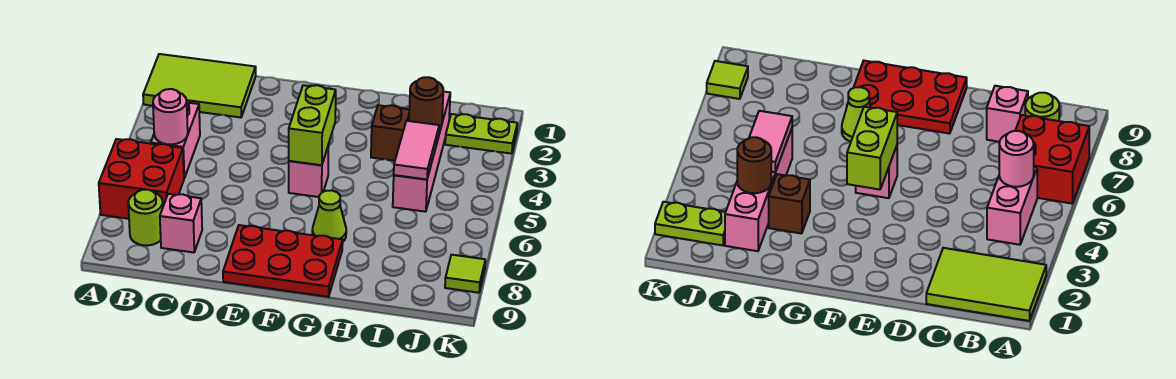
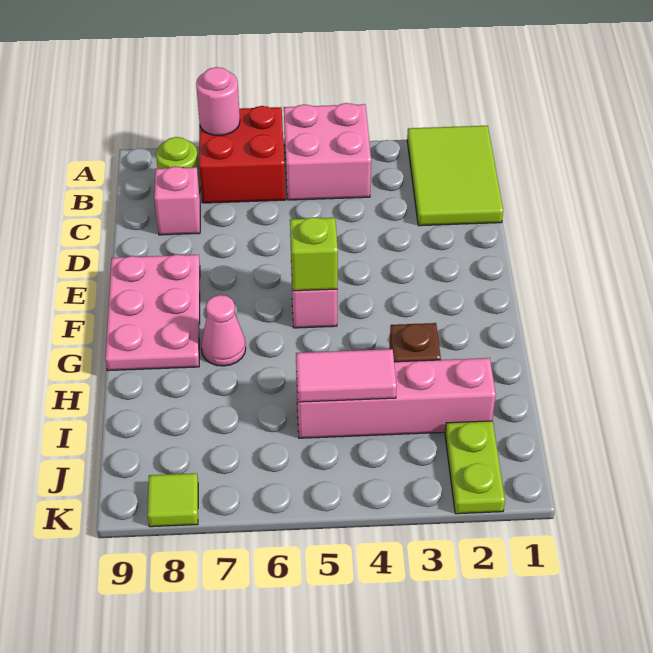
pink 1x2 brick [151,103,200,178] -> pink 2x2 brick [284,103,371,200]
pink 1x1 round brick [153,89,188,144] -> pink 1x1 round brick moved to [196,67,240,136]
red 2x3 plate [223,225,343,297] -> pink 2x3 plate [105,254,200,371]
lime 1x2 brick [289,85,336,165] -> lime 1x1 brick [290,217,338,291]
lime 1x1 cone [312,190,346,241] -> pink 1x1 cone [201,295,246,366]
brown 1x1 round brick [409,77,443,128] -> none

